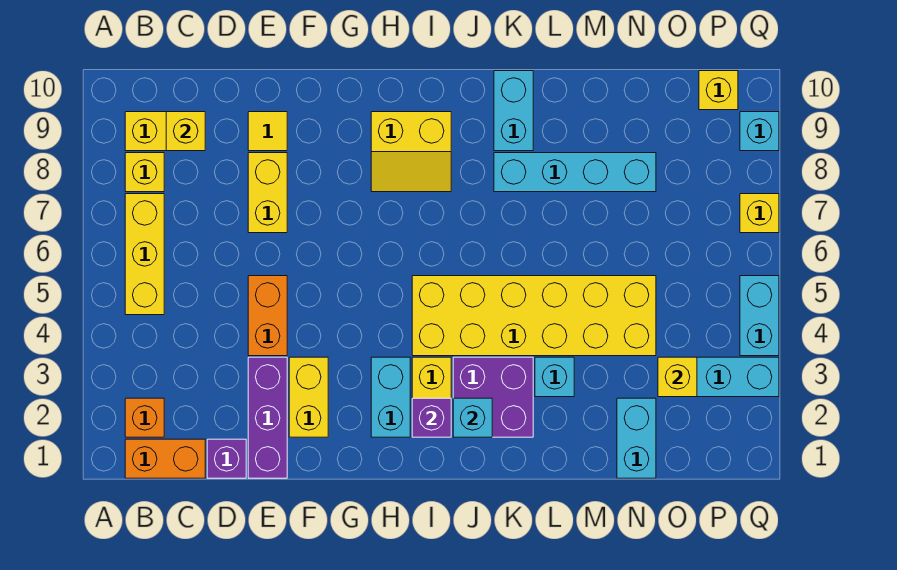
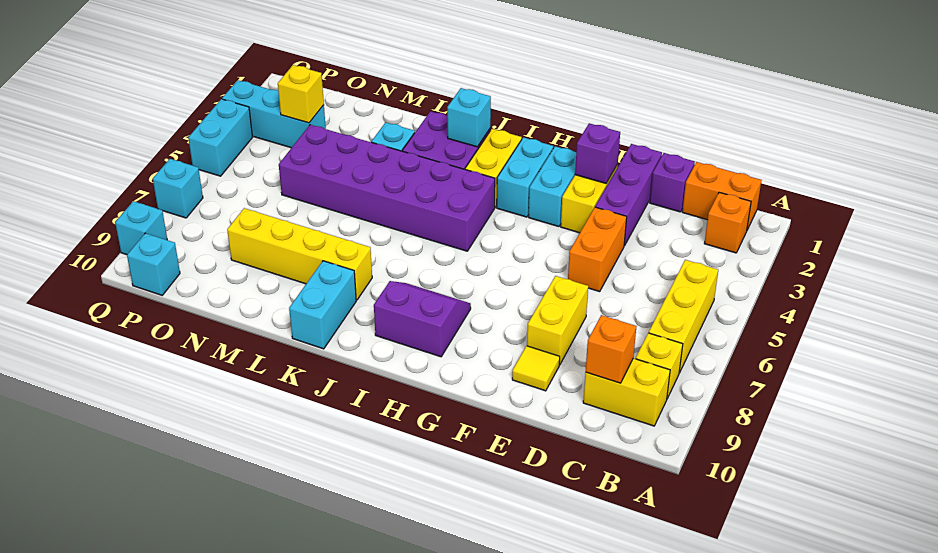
yellow 1x1 brick [166,112,205,151] -> orange 1x1 brick [586,315,636,383]
yellow 2x2 slope [371,112,451,192] -> purple 2x2 slope [374,281,471,357]
purple 1x1 brick [412,398,451,437] -> purple 1x1 brick moved to [575,123,620,183]
yellow 2x6 brick [412,276,656,356] -> purple 2x6 brick [279,125,495,251]
cyan 1x4 brick [494,153,656,192] -> yellow 1x4 brick [227,208,372,300]
cyan 1x2 brick [617,398,656,478] -> cyan 1x2 brick moved to [529,146,576,227]
yellow 1x1 brick [699,71,738,110] -> cyan 1x1 brick [127,233,180,295]
yellow 1x1 brick [740,194,779,233] -> cyan 1x1 brick [153,159,203,218]

